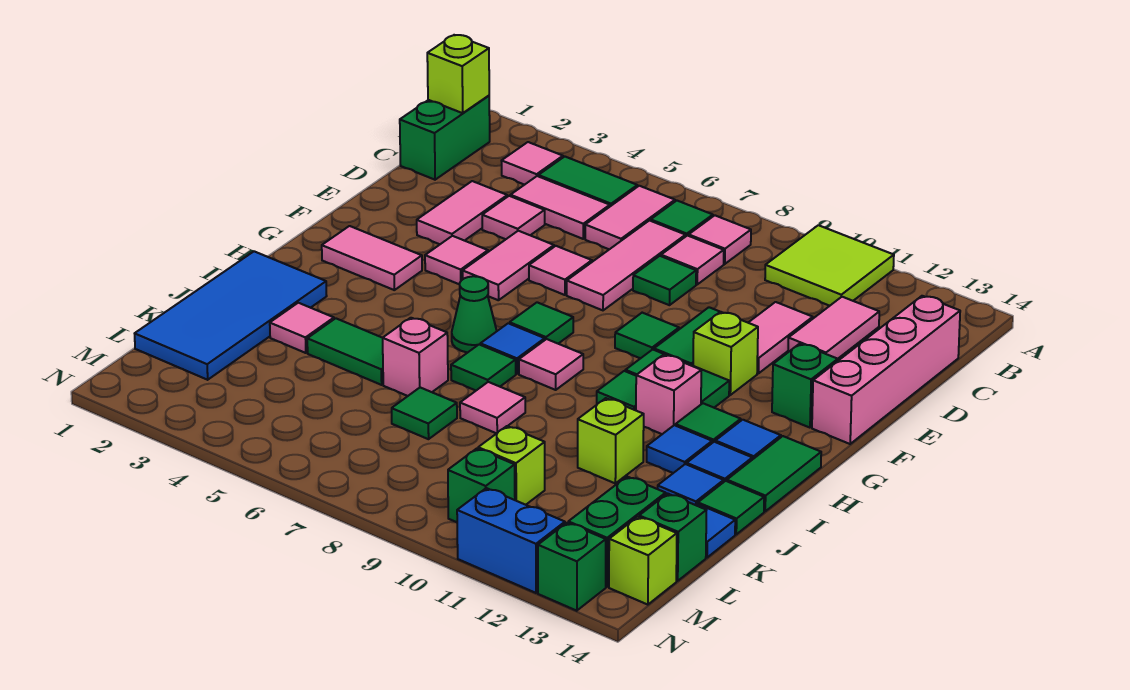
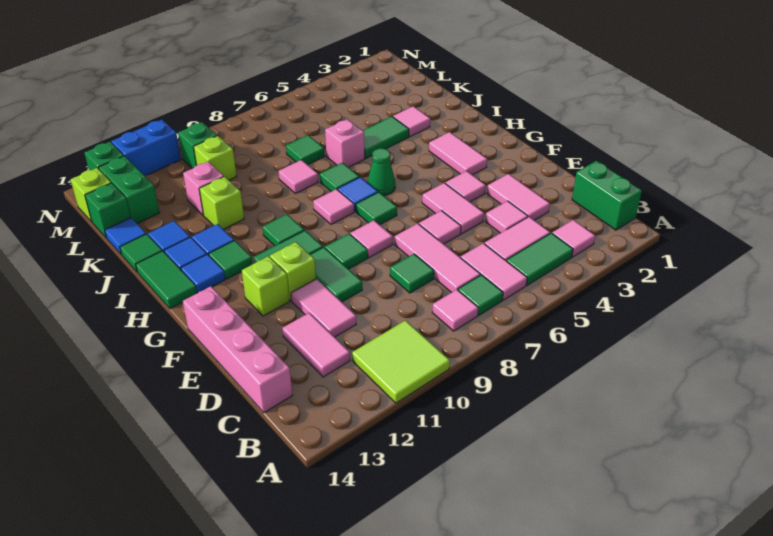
lime 1x1 brick [427,35,489,113] -> lime 1x1 brick moved to [242,256,289,316]
pink 1x1 tile [661,236,724,284] -> pink 1x1 tile moved to [350,220,393,258]
green 1x1 brick [772,344,838,428] -> none
pink 1x2 tile [322,226,422,290] -> pink 1x2 tile turned to [429,132,487,175]
pink 1x1 brick [636,355,701,434] -> pink 1x1 brick moved to [183,162,224,215]
blue 2x4 tile [135,251,327,380] -> none

